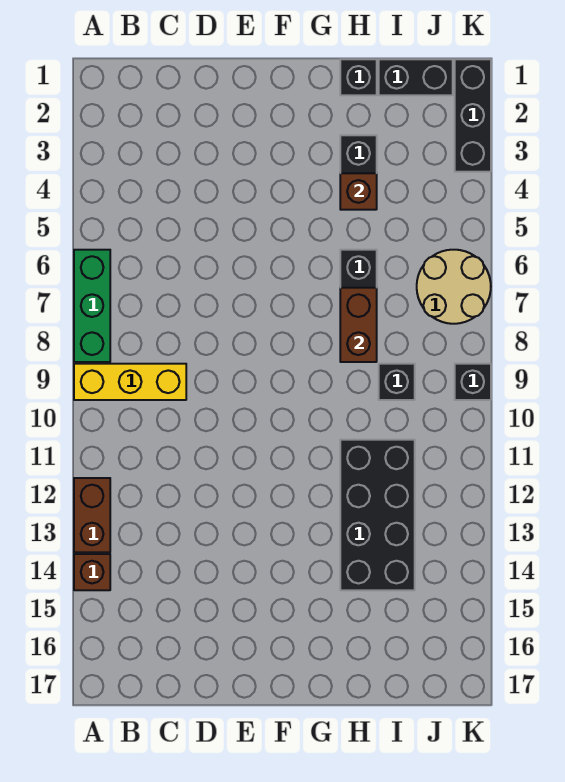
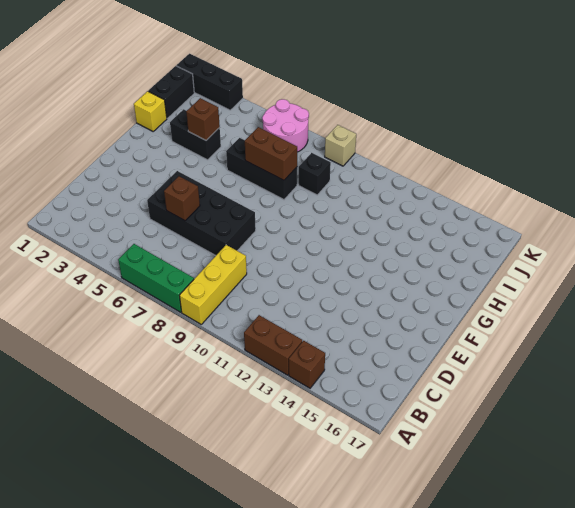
none -> brown 1x1 brick [164,176,200,221]
black 1x1 brick [340,59,377,95] -> yellow 1x1 brick [134,91,167,131]
black 2x4 brick [340,440,415,590] -> black 2x4 brick moved to [147,171,256,256]
tan 2x2 round brick [417,250,491,324] -> pink 2x2 round brick [262,99,309,152]
black 1x1 brick [455,364,491,400] -> tan 1x1 brick [325,125,356,166]

